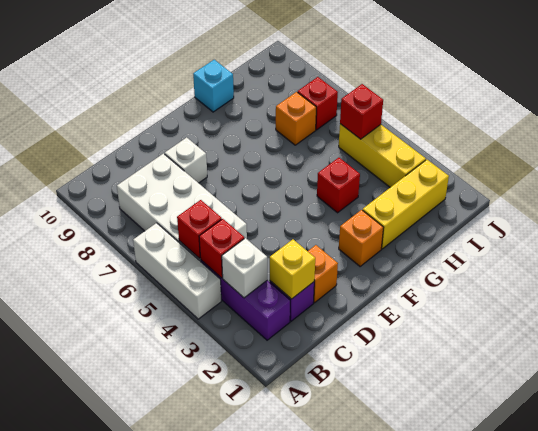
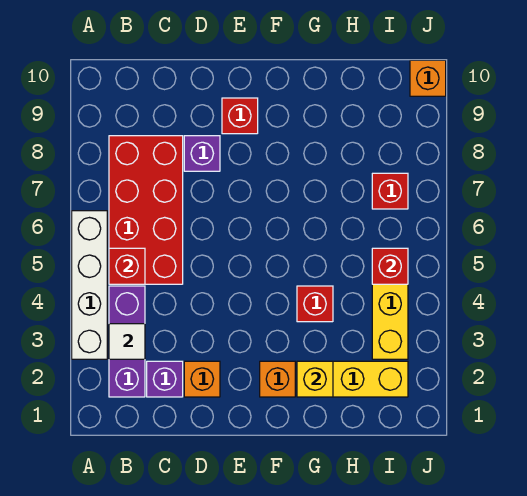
white 1x3 brick [133,223,221,319] -> white 1x4 brick [72,211,107,359]
white 1x1 brick [222,238,267,298] -> white 1x1 tile [109,324,145,359]
red 1x1 brick [199,219,244,278] -> red 1x1 brick moved to [222,98,258,134]
white 2x4 brick [117,154,247,262] -> red 2x4 brick [109,136,183,284]
yellow 1x1 brick [270,239,315,299] -> yellow 1x1 brick moved to [297,361,333,397]
white 1x1 brick [165,137,207,183] -> purple 1x1 brick [184,136,220,171]
cyan 1x1 brick [193,60,234,112] -> none
orange 1x1 brick [276,92,316,145] -> orange 1x1 brick moved to [410,60,446,96]

